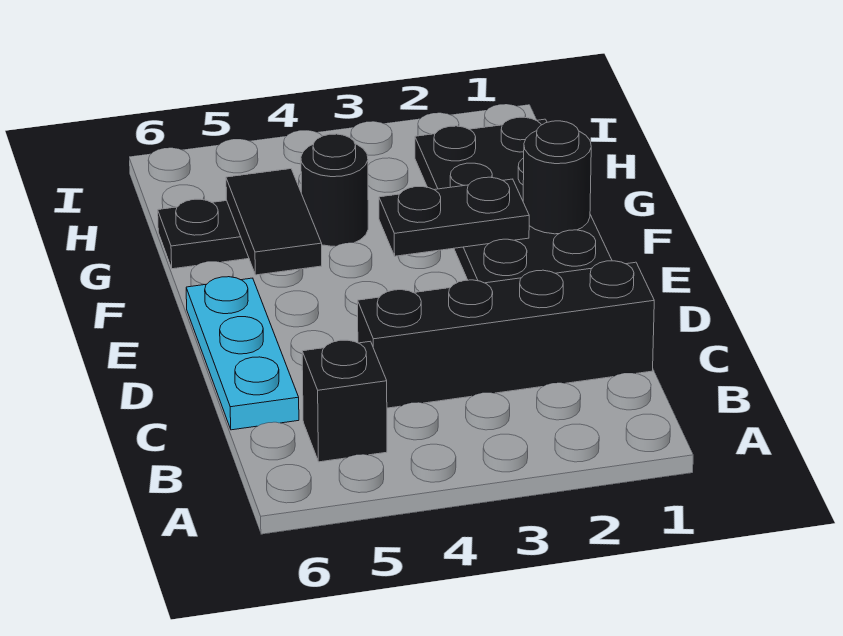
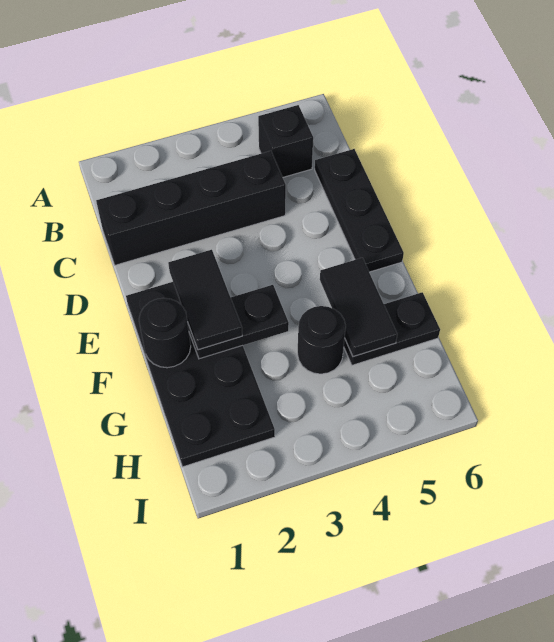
cyan 1x3 plate [186,277,299,430] -> black 1x3 plate [315,149,404,272]
none -> black 1x2 tile [168,250,242,350]

